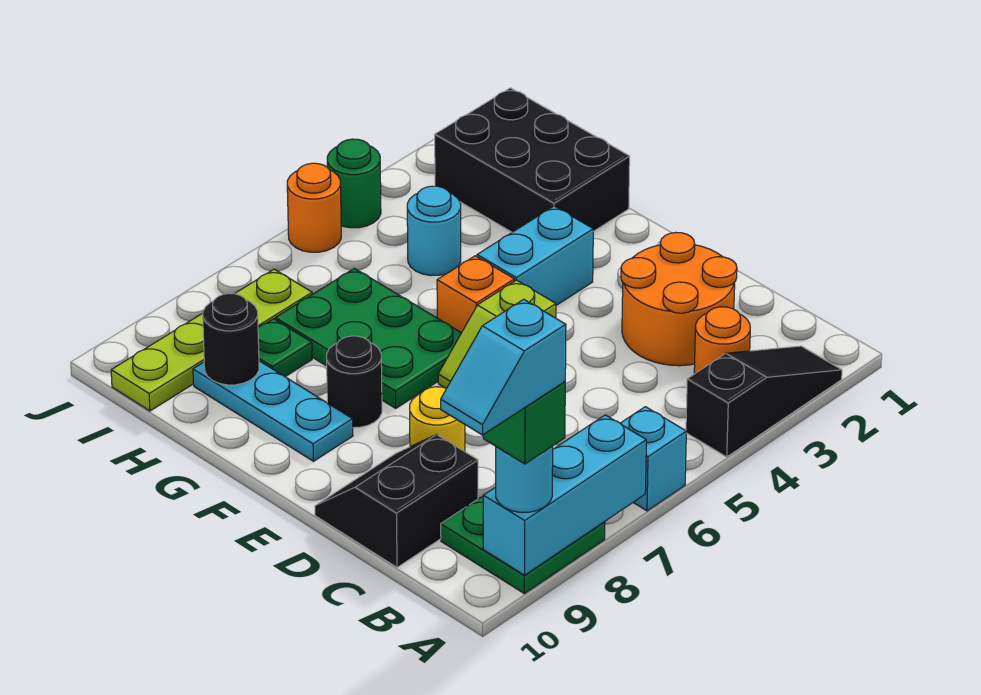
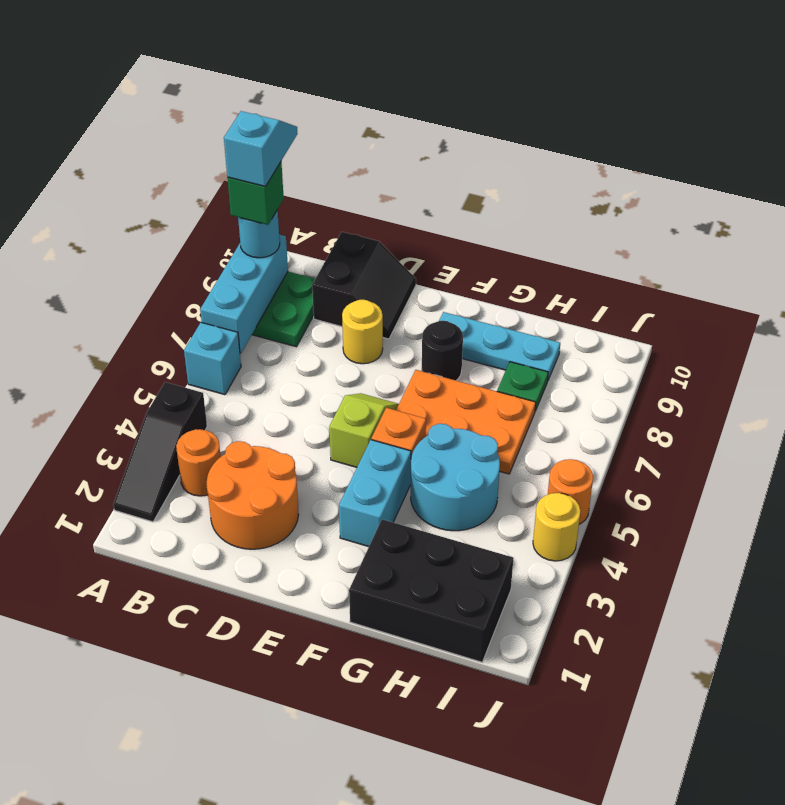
green 2x3 plate [275,268,461,408] -> orange 2x3 plate [396,370,536,474]
cyan 1x1 round brick [407,186,461,276] -> cyan 2x2 round brick [411,424,500,531]
black 1x1 round brick [203,294,259,385] -> none
lime 1x4 plate [111,269,312,411] -> none
green 1x1 round brick [327,139,381,228] -> yellow 1x1 round brick [533,493,580,561]

